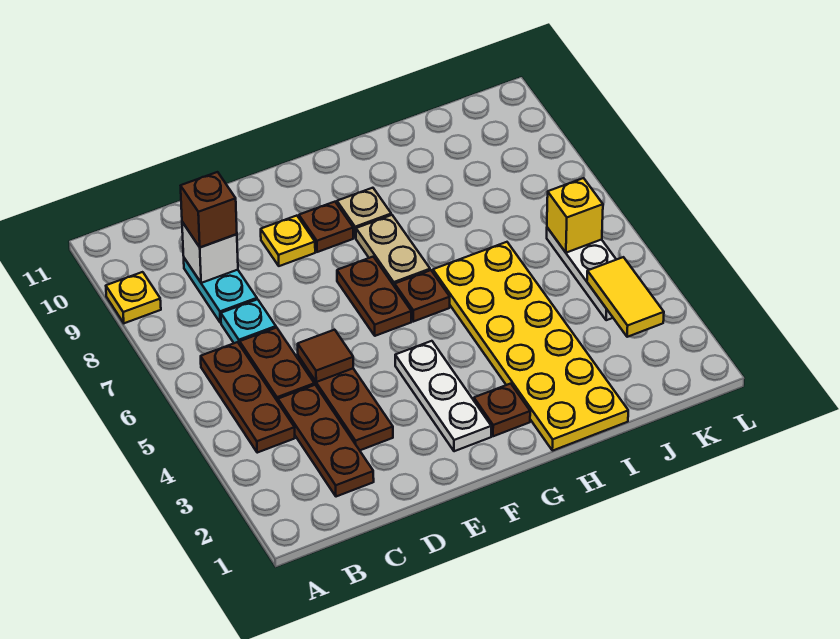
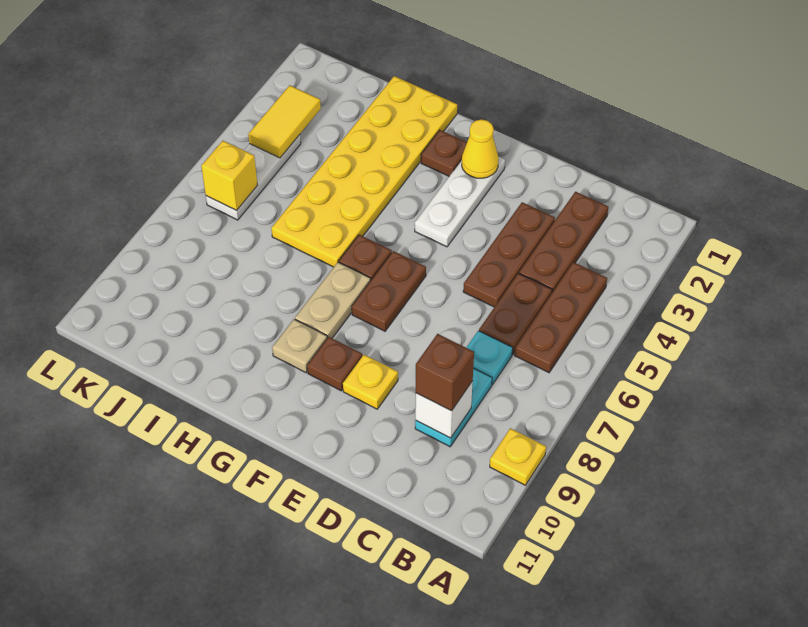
brown 1x1 tile [298,330,353,382] -> none
none -> yellow 1x1 cone [462,119,499,178]

